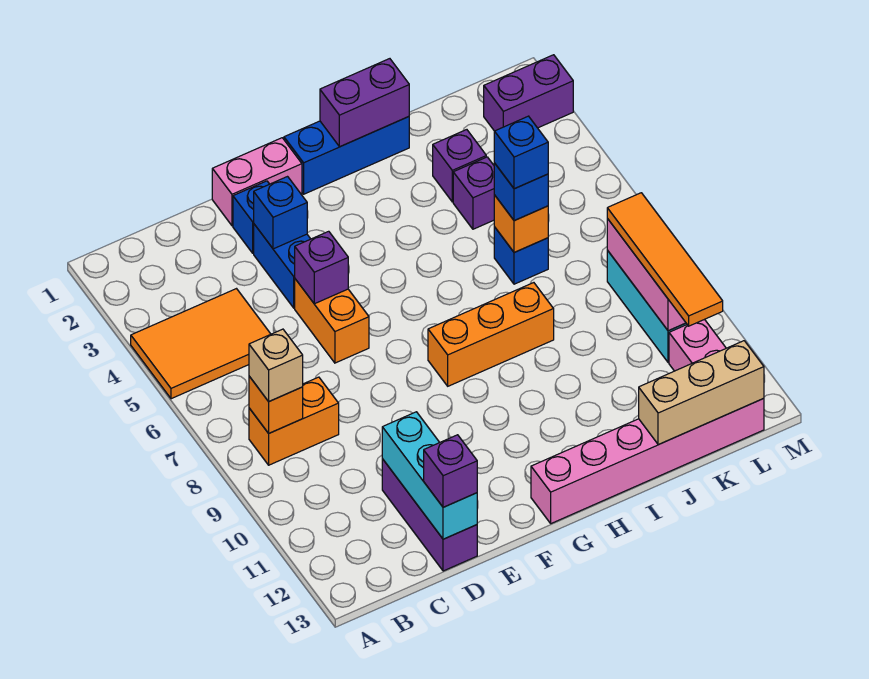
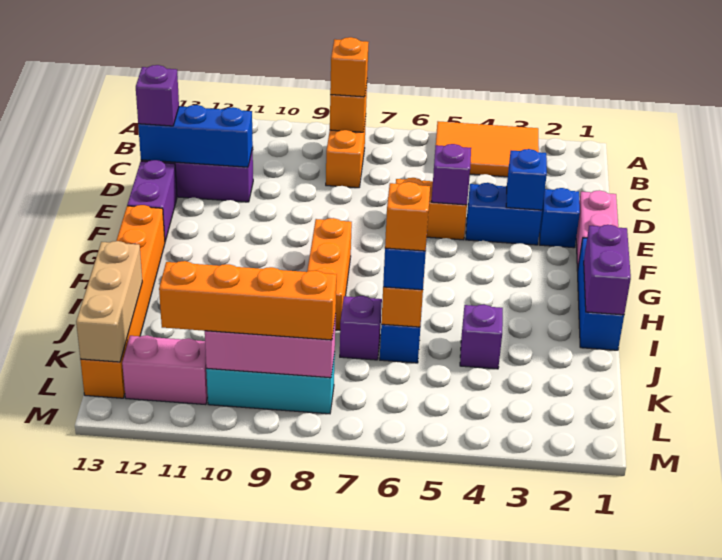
orange 2x3 tile [131,289,271,399] -> orange 2x3 tile turned to [436,121,539,177]
tan 1x1 brick [249,329,303,402] -> orange 1x1 brick [330,37,369,97]
cyan 1x3 brick [382,412,477,539] -> blue 1x3 brick [138,105,253,167]
pink 1x6 brick [531,398,764,523] -> orange 1x6 brick [80,205,165,398]
purple 1x1 brick [433,130,486,202] -> purple 1x1 brick moved to [340,296,382,360]
blue 1x1 brick [494,116,548,189] -> orange 1x1 brick [385,182,430,251]
purple 1x2 brick [484,55,573,131] -> purple 1x2 brick moved to [127,160,177,241]
orange 1x4 tile [607,193,723,326] -> orange 1x4 brick [159,261,337,340]

